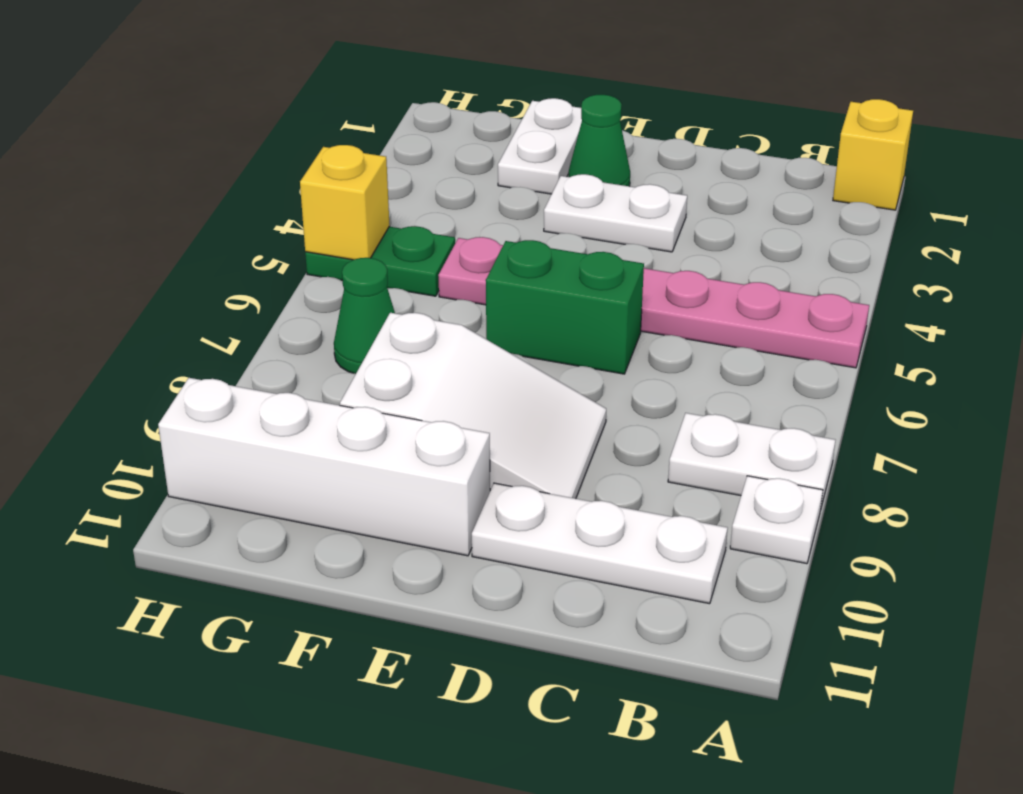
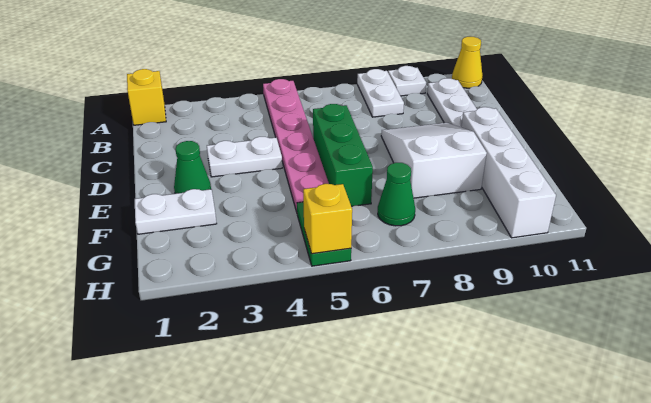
none -> yellow 1x1 cone [452,37,482,88]
white 1x2 plate [544,174,687,252] -> white 1x2 plate turned to [207,137,282,177]
green 1x2 brick [486,240,644,374] -> green 1x3 brick [313,104,373,206]

